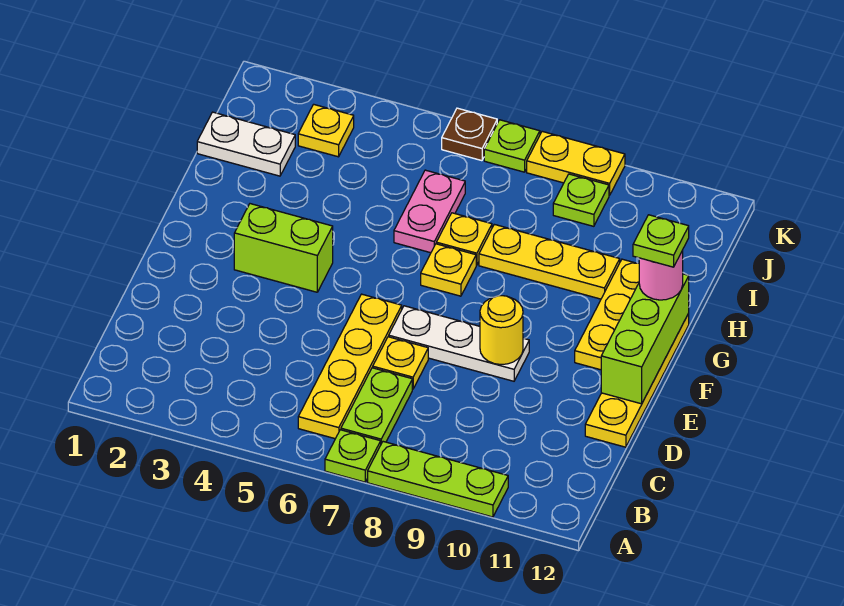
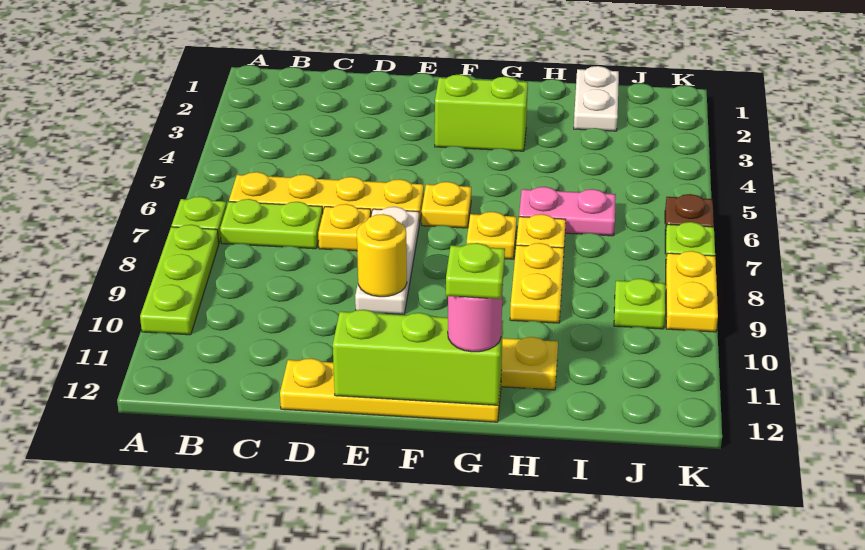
lime 1x2 brick [234,204,333,292] -> lime 1x2 brick turned to [435,74,528,151]
yellow 1x3 plate [479,224,620,299] -> yellow 1x2 plate [510,243,564,323]
yellow 1x1 plate [298,104,354,157] -> yellow 1x1 plate moved to [422,182,471,228]

